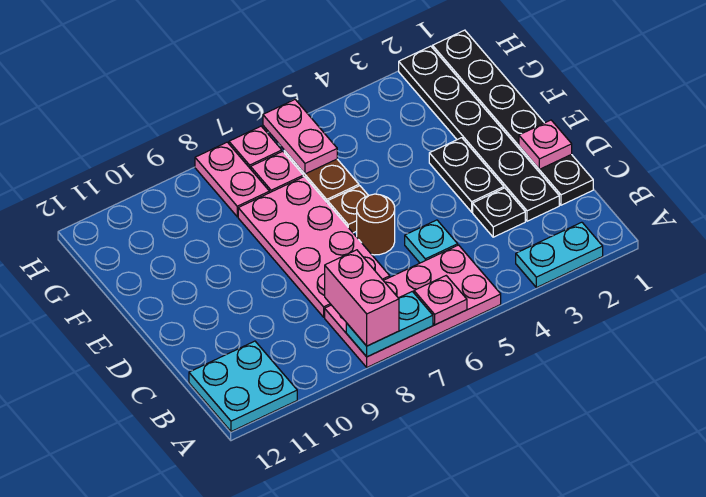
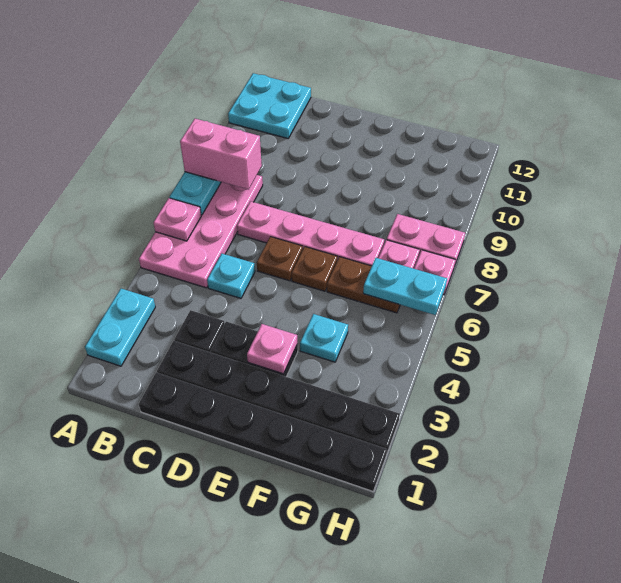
pink 2x4 plate [238,177,390,317] -> pink 1x4 plate [237,201,384,266]
pink 1x1 plate [519,120,572,169] -> pink 1x1 plate moved to [247,324,297,374]
brown 1x1 round brick [357,194,395,255] -> brown 1x1 plate [257,237,303,281]
none -> cyan 1x1 plate [300,314,348,362]
pink 1x2 plate [263,100,337,174] -> cyan 1x2 plate [363,258,447,315]

